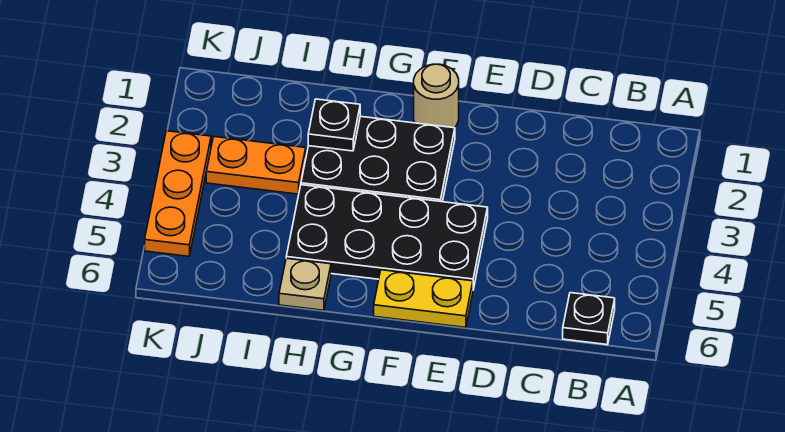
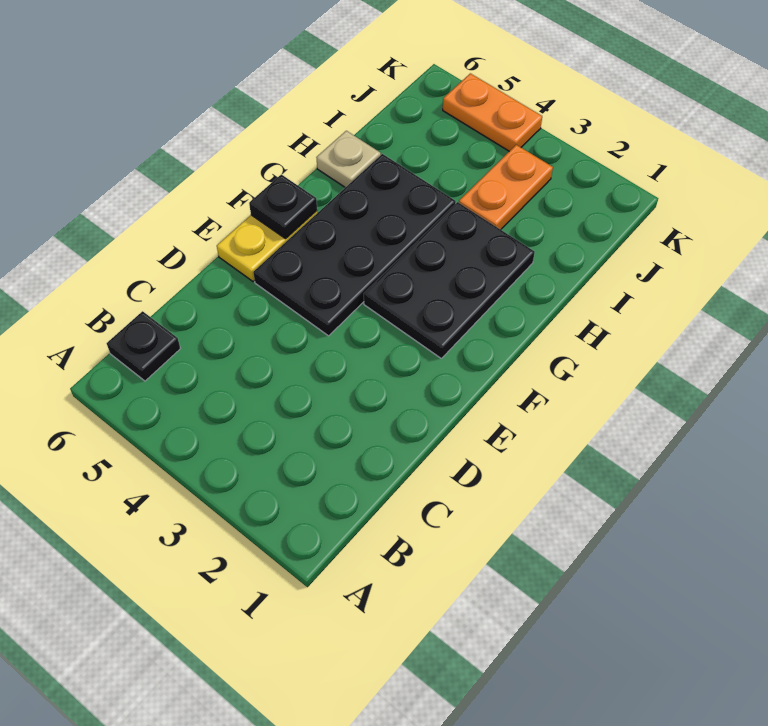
tan 1x1 round brick [414,64,459,128] -> none
black 1x1 plate [308,99,360,151] -> black 1x1 plate moved to [249,174,317,239]
orange 1x3 plate [145,131,211,256] -> orange 1x2 plate [443,73,542,151]

